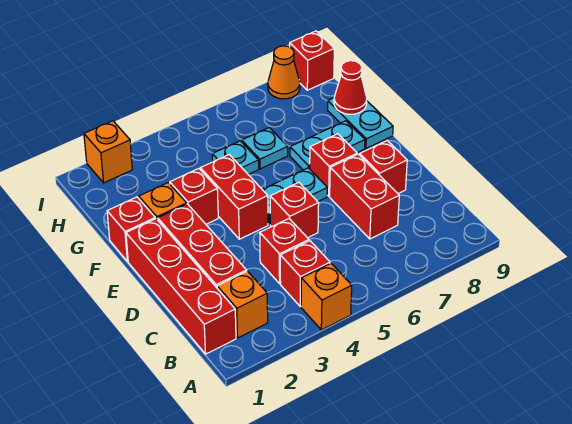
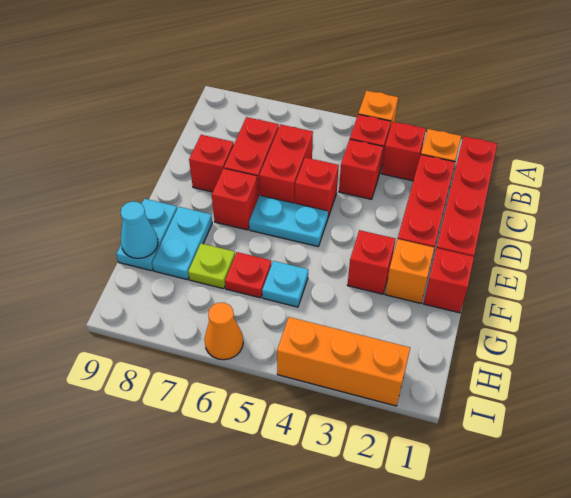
red 1x2 brick [200,155,268,239] -> red 1x2 brick moved to [259,124,313,203]
cyan 1x2 plate [290,121,365,170] -> cyan 1x2 plate turned to [152,207,212,280]
cyan 1x1 plate [242,128,288,169] -> red 1x1 plate [225,252,271,298]
none -> lime 1x1 plate [188,243,235,289]
red 1x1 cone [334,61,367,114] -> cyan 1x1 cone [121,202,158,258]
orange 1x1 brick [84,121,132,183] -> orange 1x3 brick [277,317,410,406]
orange 1x1 cone [268,46,300,99] -> orange 1x1 cone moved to [204,303,243,360]
red 1x1 brick [290,31,334,90] -> red 1x1 brick moved to [381,122,426,181]

